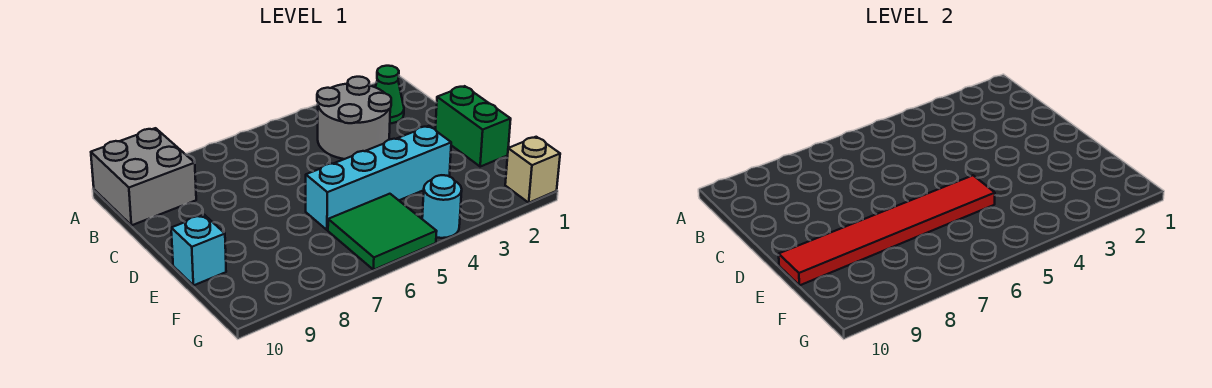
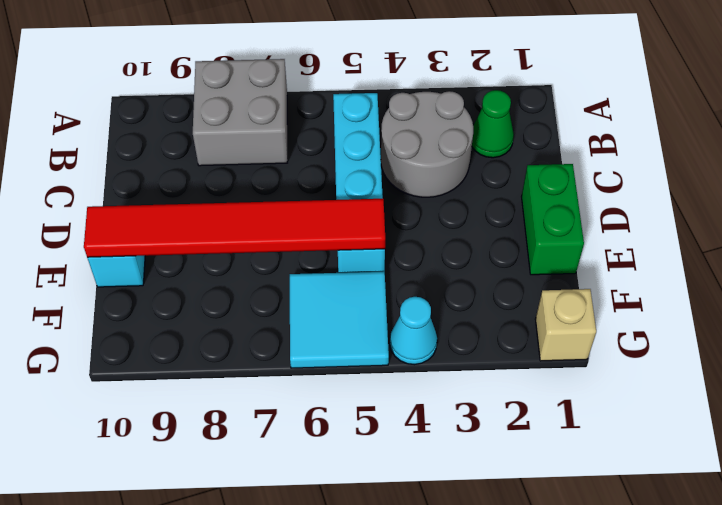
grey 2x2 brick [91,128,196,225] -> grey 2x2 brick moved to [193,59,287,166]
cyan 1x4 brick [306,126,451,230] -> cyan 1x4 brick turned to [333,93,385,273]
green 2x2 tile [328,194,437,270] -> cyan 2x2 tile [290,271,389,368]
cyan 1x1 round brick [422,175,462,238] -> cyan 1x1 cone [390,297,437,365]

